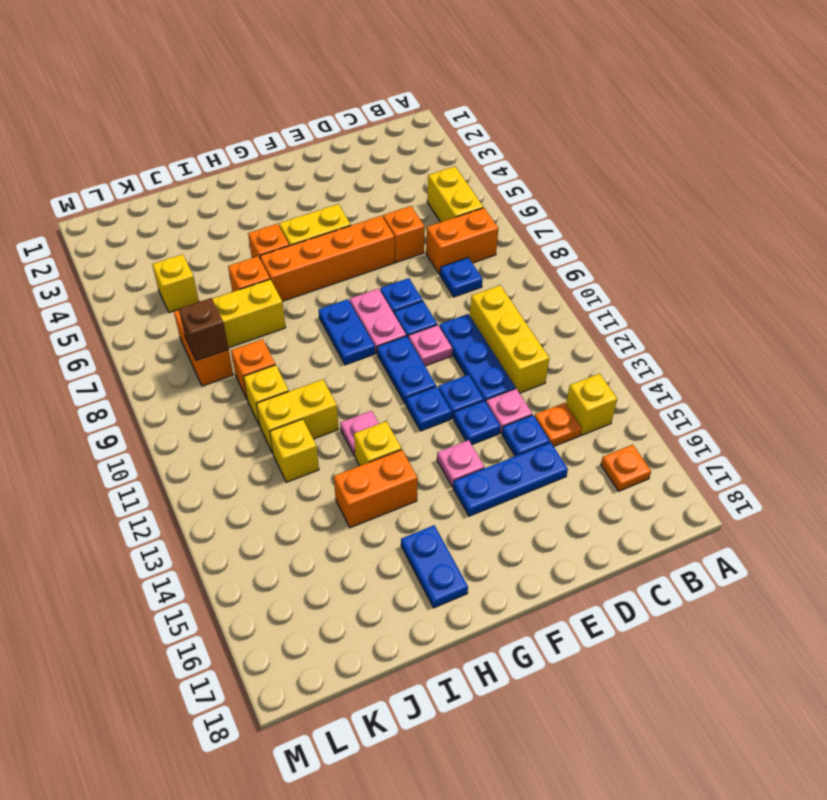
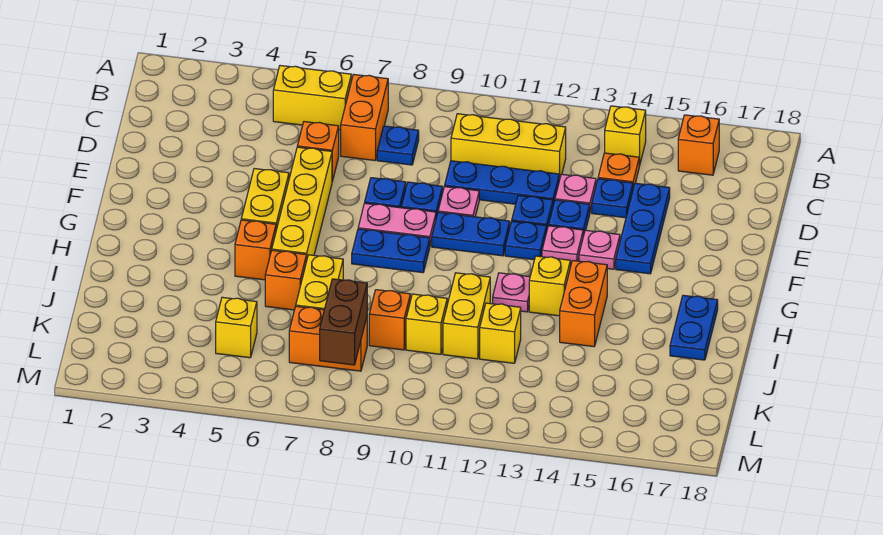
orange 1x1 plate [601,445,651,491] -> orange 1x1 brick [678,115,719,175]
orange 1x4 brick [260,216,395,301] -> yellow 1x4 brick [272,147,332,261]
none -> pink 1x1 plate [542,226,583,264]
blue 1x2 plate [401,525,468,608] -> blue 1x2 plate turned to [670,295,718,360]
brown 1x1 brick [179,298,228,361] -> brown 1x2 brick [320,279,367,365]

